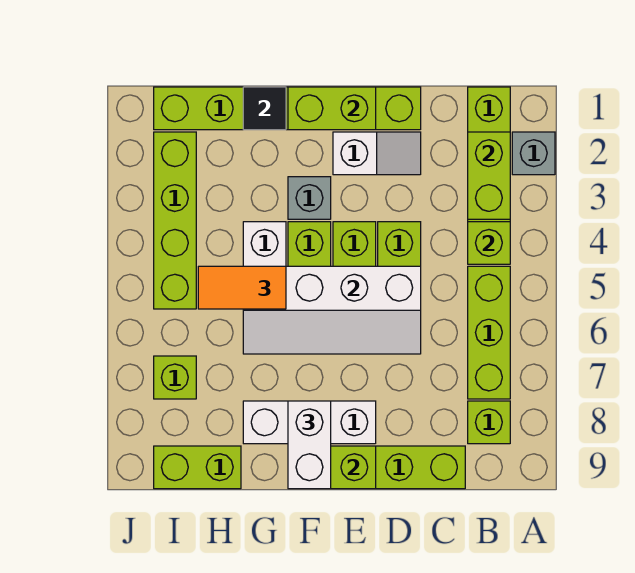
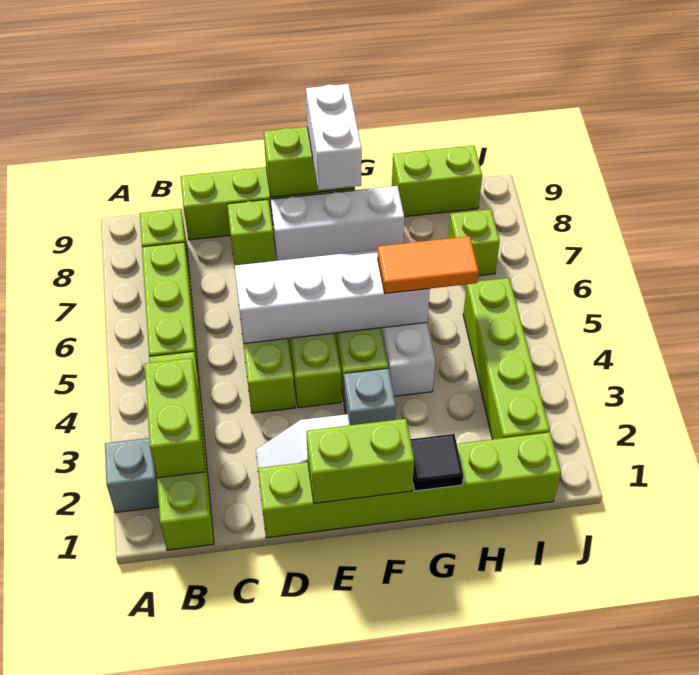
lime 1x1 brick [468,222,510,264] -> lime 1x1 brick moved to [227,200,275,268]

